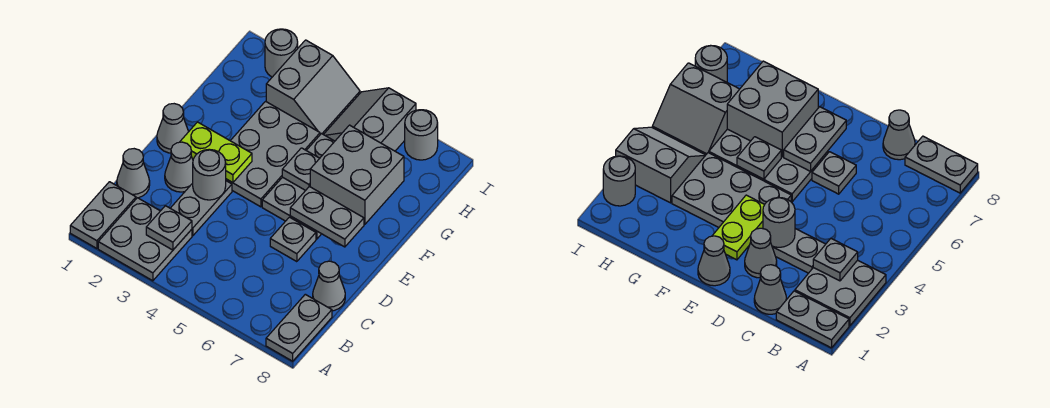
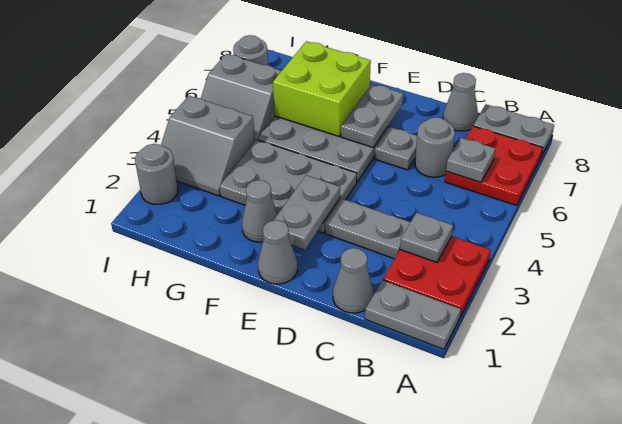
grey 2x2 plate [98,198,192,281] -> red 2x2 plate [383,237,491,317]
none -> red 2x2 plate [445,126,543,206]
grey 1x1 cone [165,142,193,192] -> grey 1x1 cone moved to [242,180,278,242]
grey 1x1 round brick [193,149,226,200] -> grey 1x1 round brick moved to [415,117,455,177]
lime 1x2 plate [180,122,252,183] -> grey 1x2 plate [273,175,340,250]
grey 1x1 plate [282,148,320,190] -> grey 1x1 plate moved to [446,138,495,182]
grey 2x2 brick [310,125,404,224] -> lime 2x2 brick [273,41,371,136]
grey 2x2 slope [266,40,360,134] -> grey 2x2 slope turned to [161,96,255,196]

